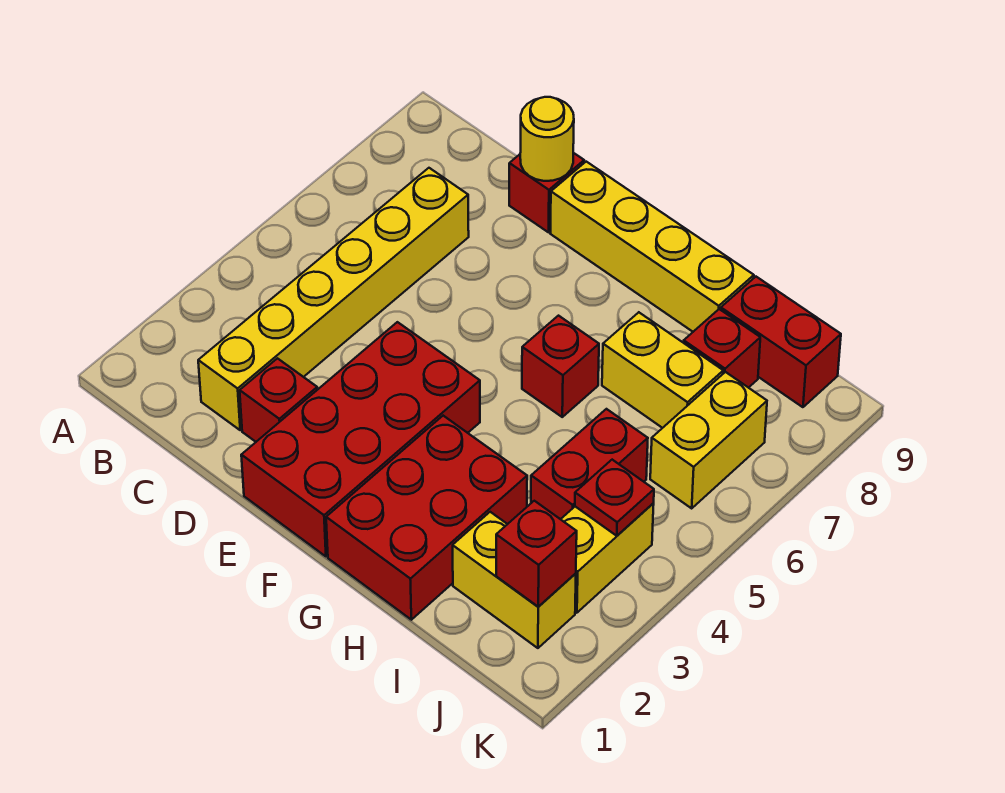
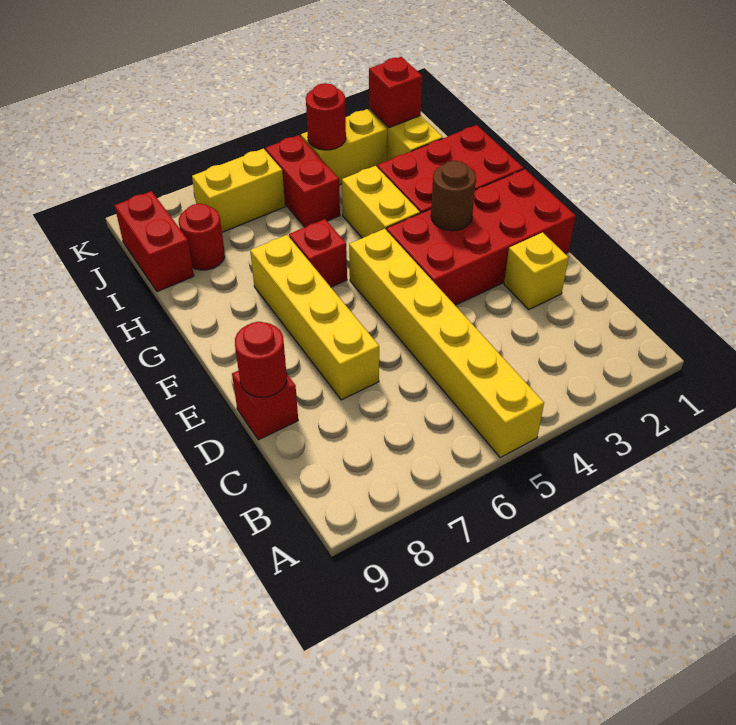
yellow 1x6 brick [198,168,469,430] -> yellow 1x6 brick turned to [349,229,544,458]
red 1x1 brick [240,358,317,442] -> yellow 1x1 brick [504,233,569,309]
yellow 1x1 round brick [520,97,574,181] -> red 1x1 round brick [235,322,287,397]
yellow 1x4 brick [550,162,754,332] -> yellow 1x4 brick moved to [250,235,379,400]
none -> brown 1x1 round brick [431,161,476,231]
yellow 1x2 brick [602,312,723,428] -> yellow 1x2 brick moved to [342,166,420,238]
red 1x2 brick [531,409,648,519] -> red 1x2 brick turned to [265,135,340,227]
red 1x1 brick [684,309,760,388] -> red 1x1 round brick [179,204,225,270]
red 1x1 plate [575,460,654,536] -> red 1x1 round brick [306,83,346,150]

